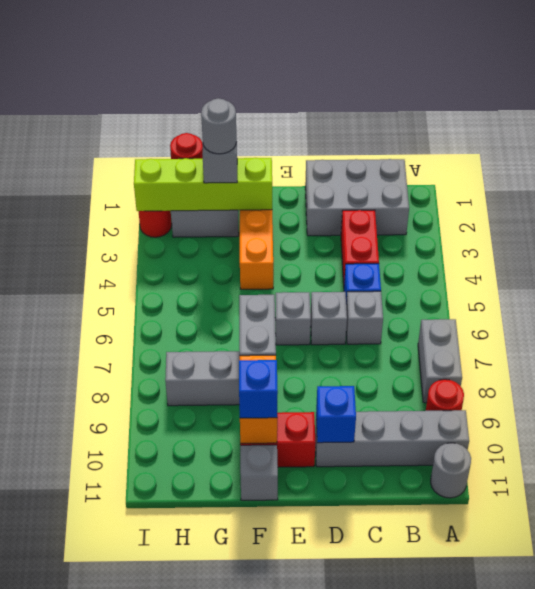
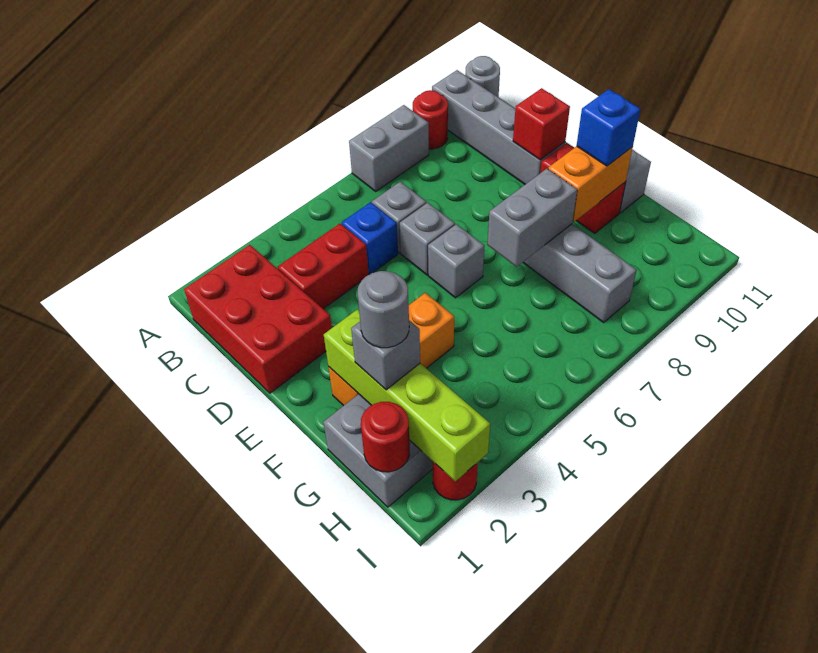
grey 2x3 brick [305,159,409,236] -> red 2x3 brick [184,245,332,393]
blue 1x1 brick [316,386,356,443] -> red 1x1 brick [513,88,570,160]

